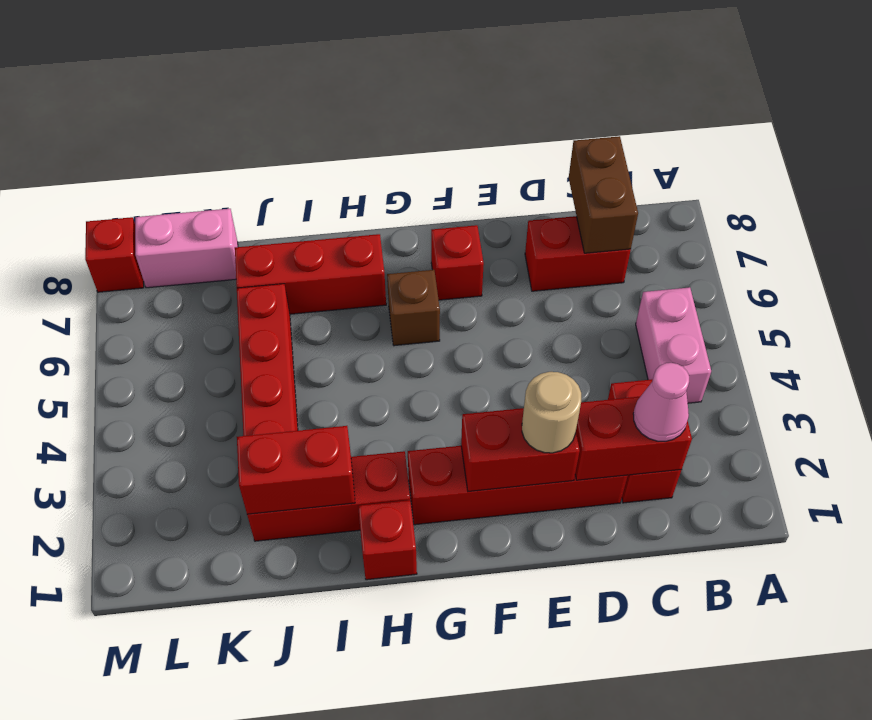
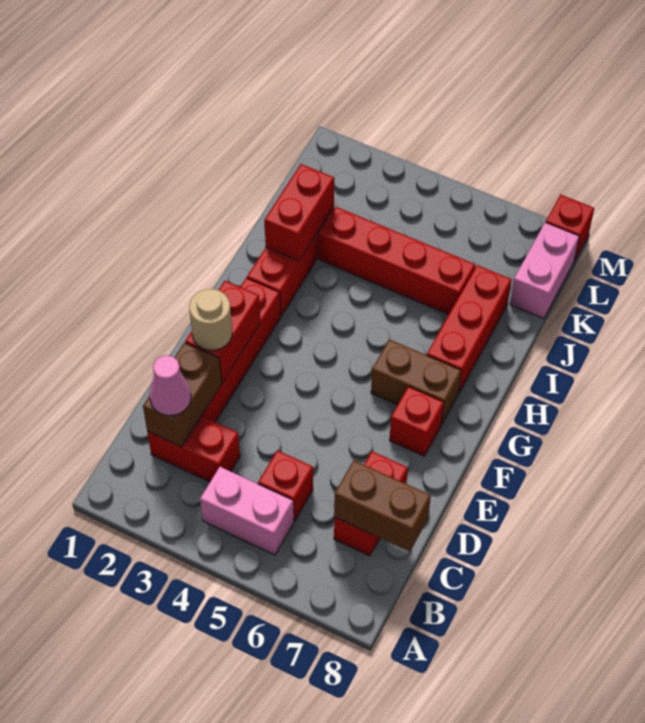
red 1x2 brick [575,397,692,480] -> brown 1x2 brick [143,343,222,447]
brown 1x1 brick [387,270,440,346] -> brown 1x2 brick [371,339,461,424]
red 1x1 brick [358,500,417,580] -> red 1x1 brick moved to [258,450,313,521]

